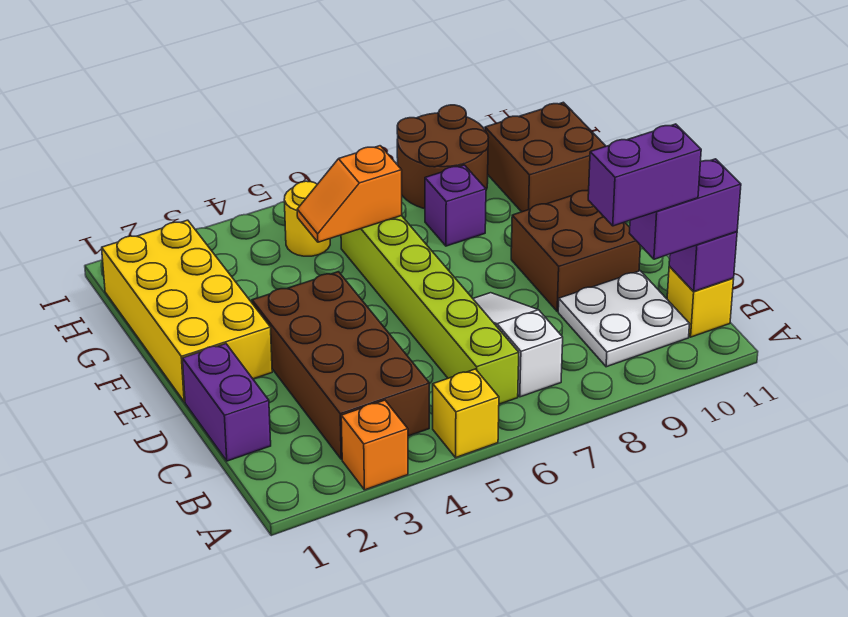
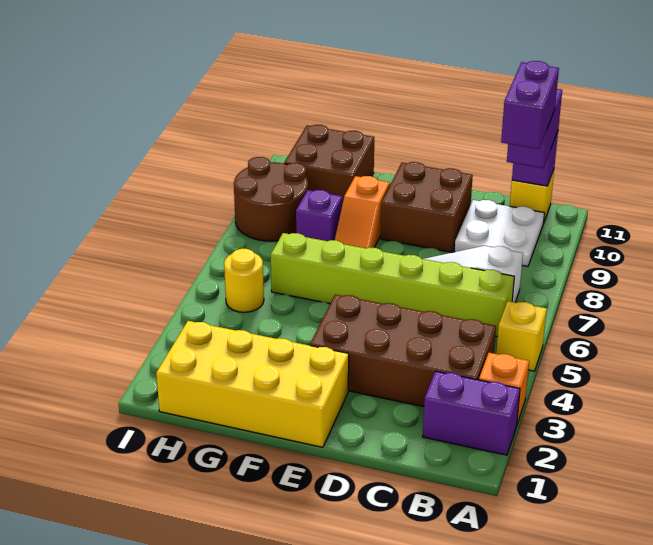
purple 1x2 brick [182,344,271,461] -> purple 1x2 brick moved to [423,371,520,455]
orange 1x2 slope [297,146,402,242] -> orange 1x2 slope moved to [335,176,390,248]

